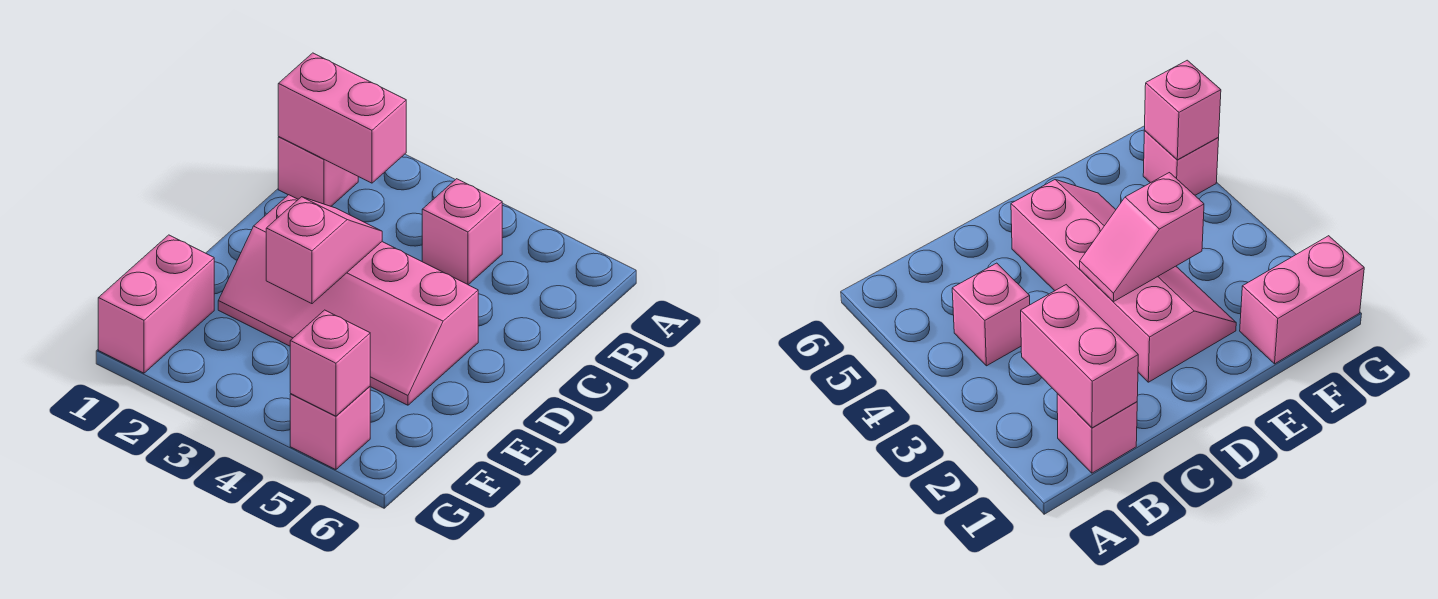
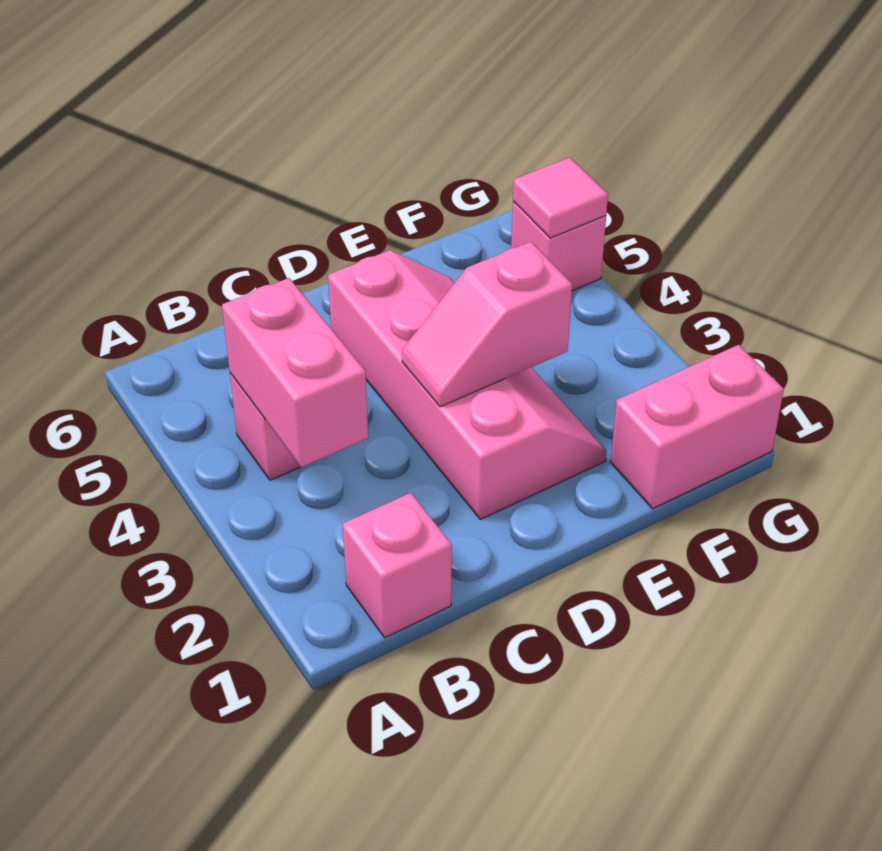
pink 1x2 brick [278,53,406,183] -> pink 1x2 brick moved to [222,278,368,467]
pink 1x1 brick [290,310,370,416] -> pink 1x1 tile [513,157,608,238]

